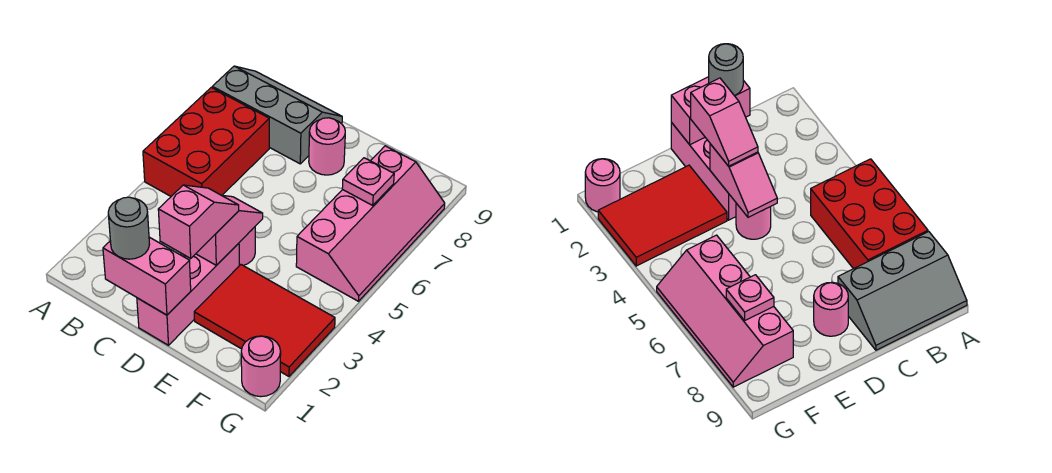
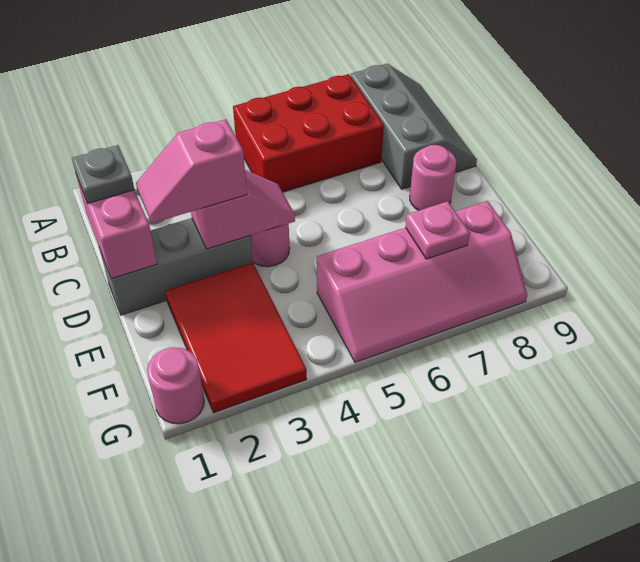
grey 1x1 round brick [108,197,149,259] -> grey 1x1 plate [72,145,134,204]
pink 1x3 brick [137,243,239,345] -> grey 1x3 brick [100,218,252,315]
pink 1x2 slope [158,185,239,258] -> pink 1x2 slope turned to [136,119,247,223]

